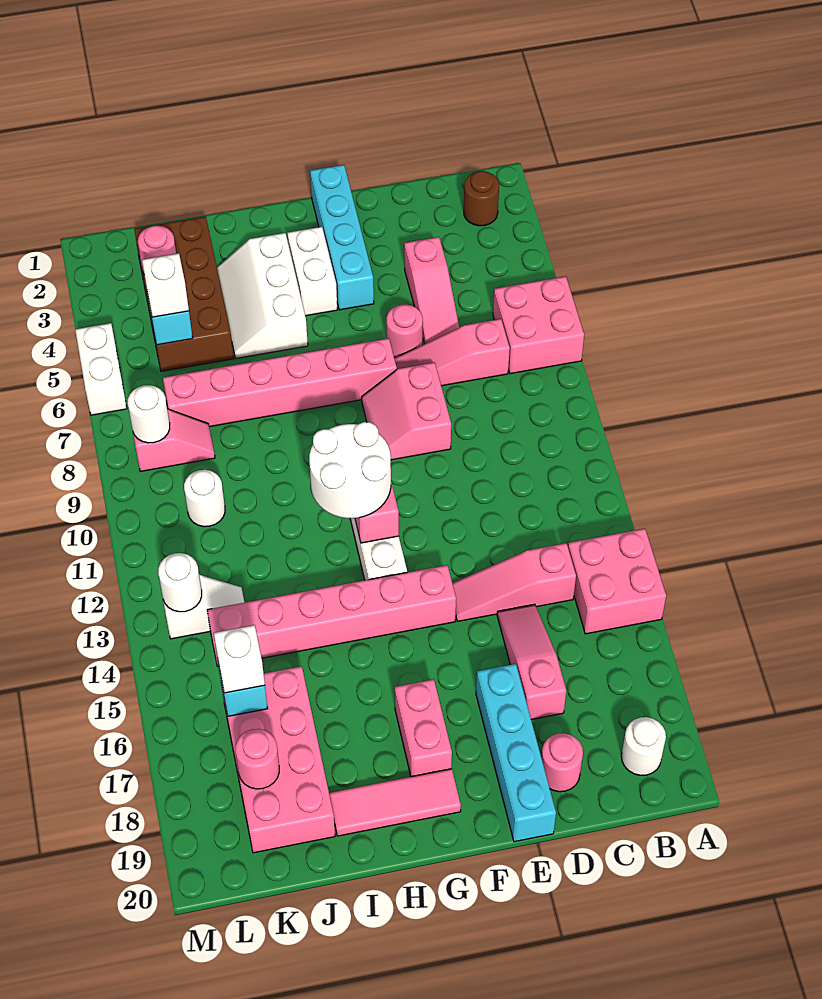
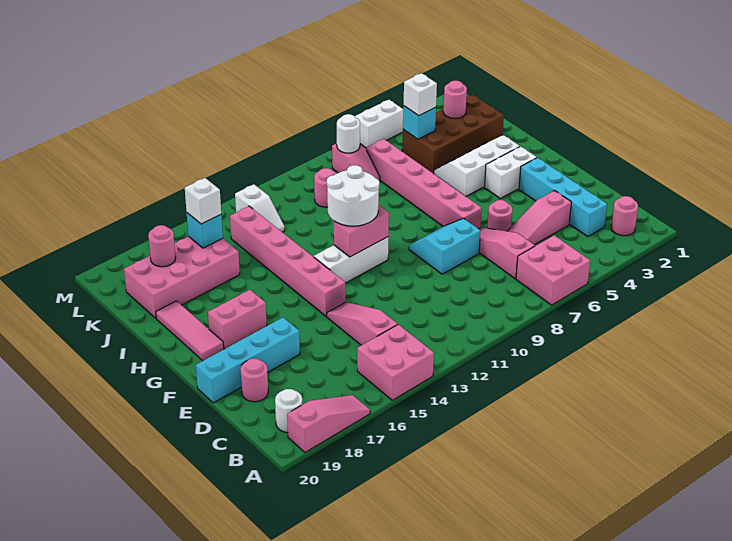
brown 1x1 round brick [464,171,499,226] -> pink 1x1 round brick [611,196,638,236]
pink 1x3 slope [497,604,566,720] -> pink 1x3 slope moved to [287,395,370,452]
pink 2x2 slope [362,362,451,460] -> cyan 2x2 slope [409,218,480,274]
cyan 1x4 brick [310,165,374,310] -> cyan 1x4 brick turned to [519,158,607,237]
white 1x1 round brick [184,470,225,527] -> pink 1x1 round brick [314,168,336,207]
white 1x1 round brick [158,553,202,612] -> none

